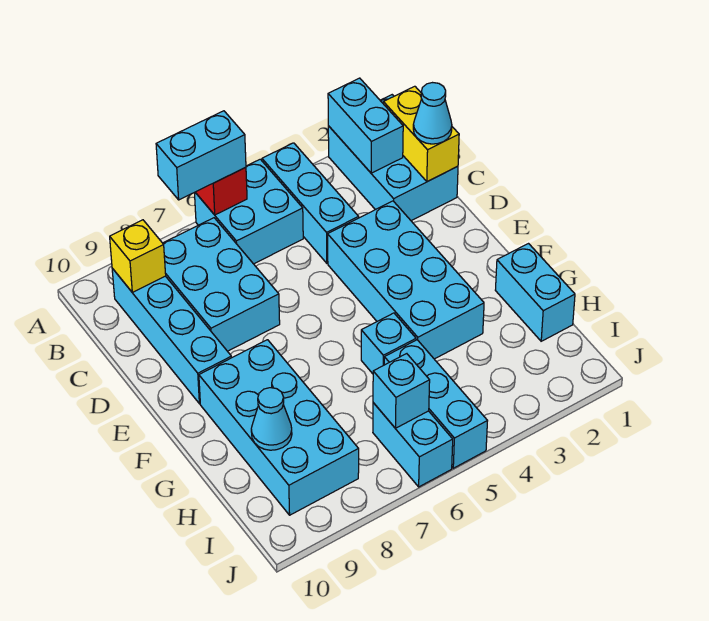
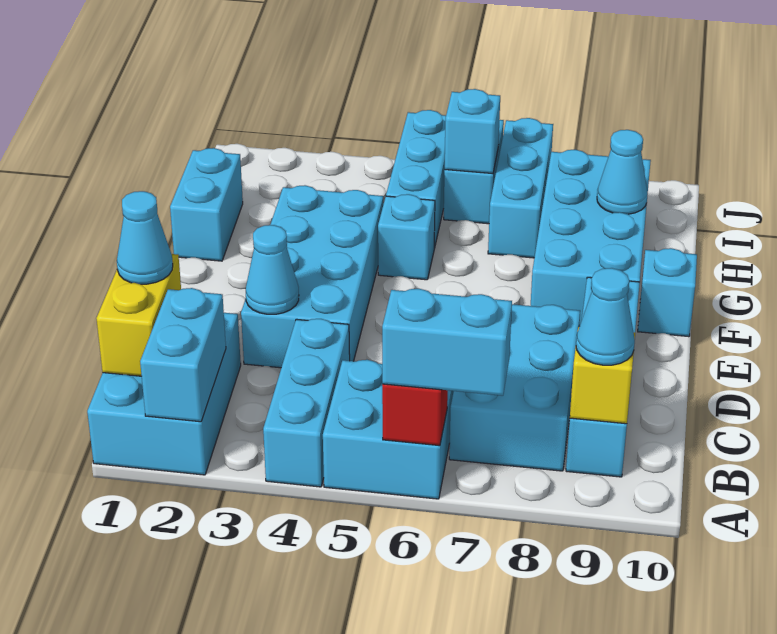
none -> cyan 1x1 cone [576,268,635,365]
none -> cyan 1x1 cone [246,225,299,314]
none -> cyan 1x1 brick [638,248,697,337]
none -> cyan 1x3 brick [488,118,553,258]

